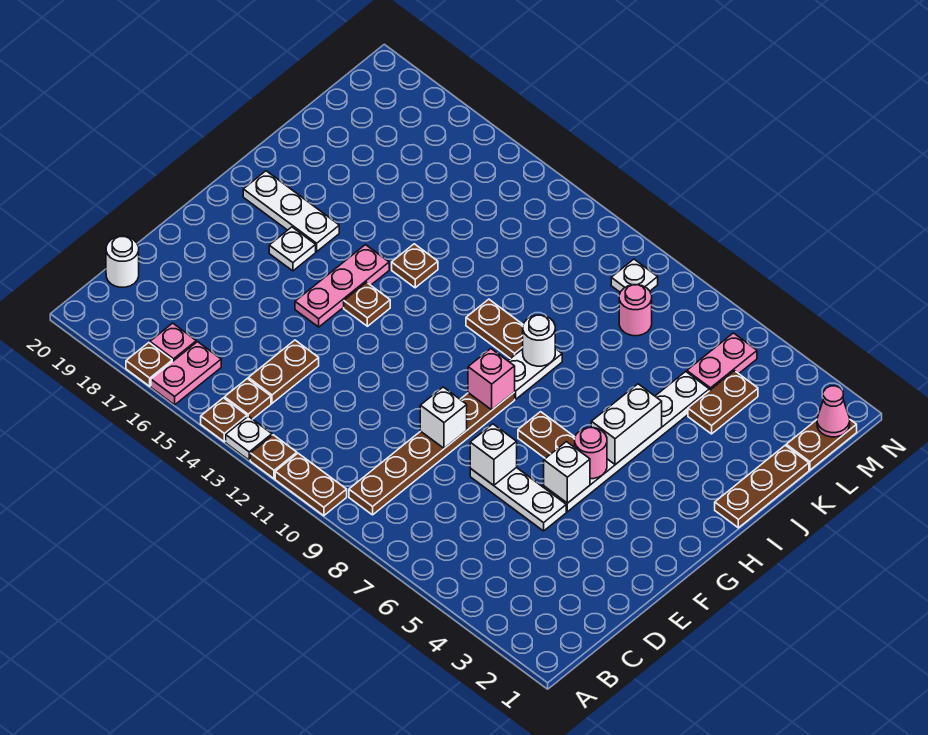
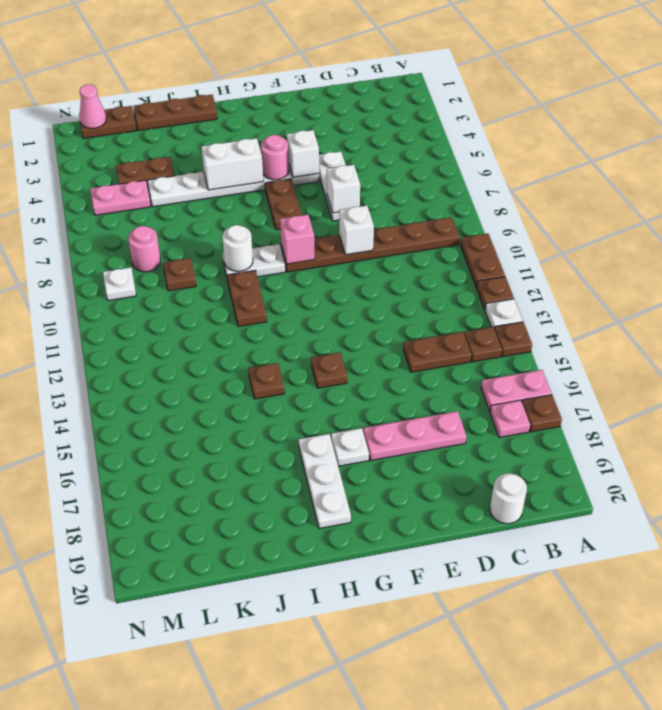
pink 1x3 plate [295,245,389,327] -> pink 1x3 plate moved to [363,411,466,460]
none -> brown 1x1 plate [163,258,196,291]

